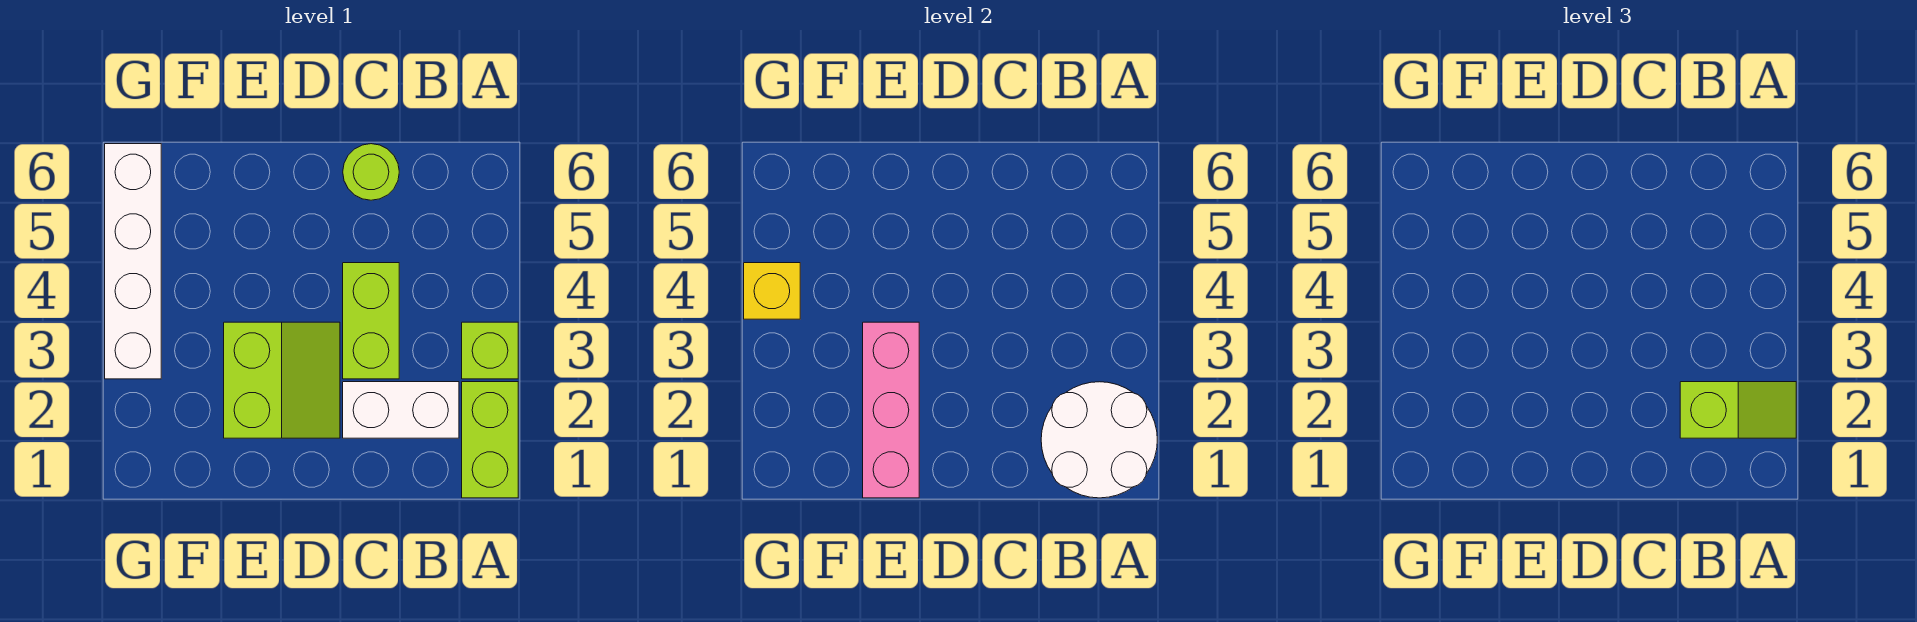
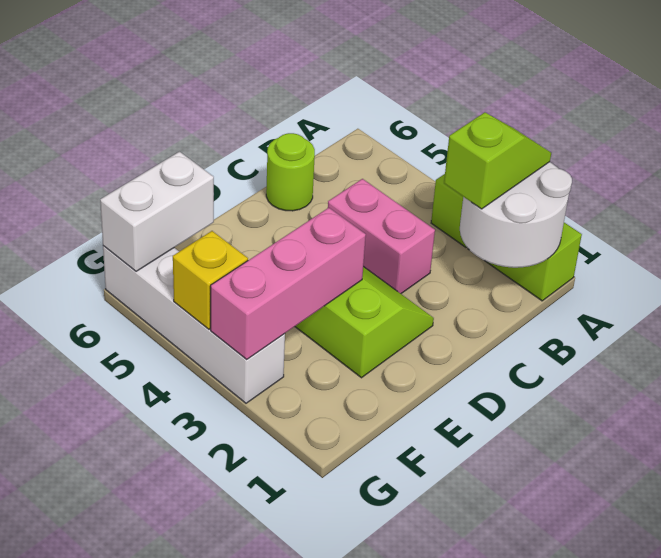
white 1x2 brick [343,382,459,438] -> white 1x2 brick moved to [100,152,214,271]
lime 1x2 brick [343,263,399,379] -> pink 1x2 brick [328,179,435,294]
pink 1x3 brick [863,322,919,498] -> pink 1x3 brick turned to [211,208,366,360]

